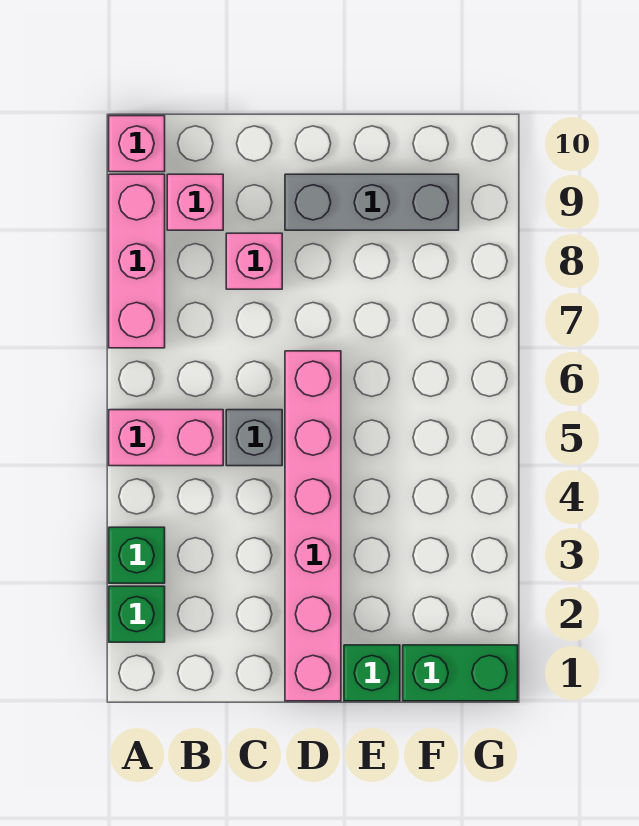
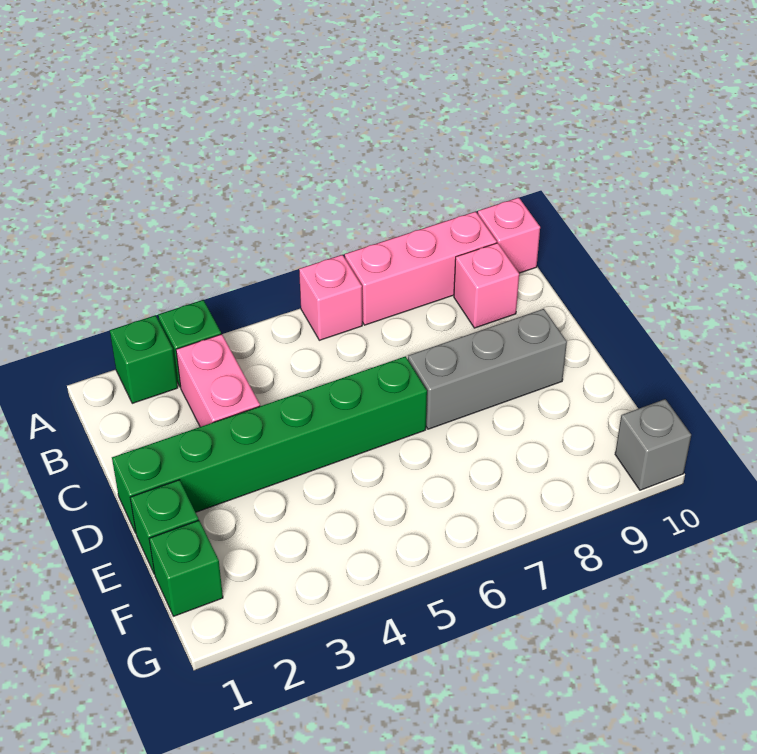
pink 1x2 brick [109,410,223,466] -> pink 1x2 brick moved to [176,334,260,427]
grey 1x1 brick [226,410,282,466] -> grey 1x1 brick moved to [615,399,691,490]
pink 1x1 brick [226,233,282,289] -> pink 1x1 brick moved to [299,255,362,340]
pink 1x6 brick [285,351,341,701] -> green 1x6 brick [112,356,427,533]
grey 1x3 brick [285,174,459,230] -> grey 1x3 brick turned to [408,309,567,429]
green 1x2 brick [403,645,518,701] -> green 1x1 brick [149,520,223,616]

